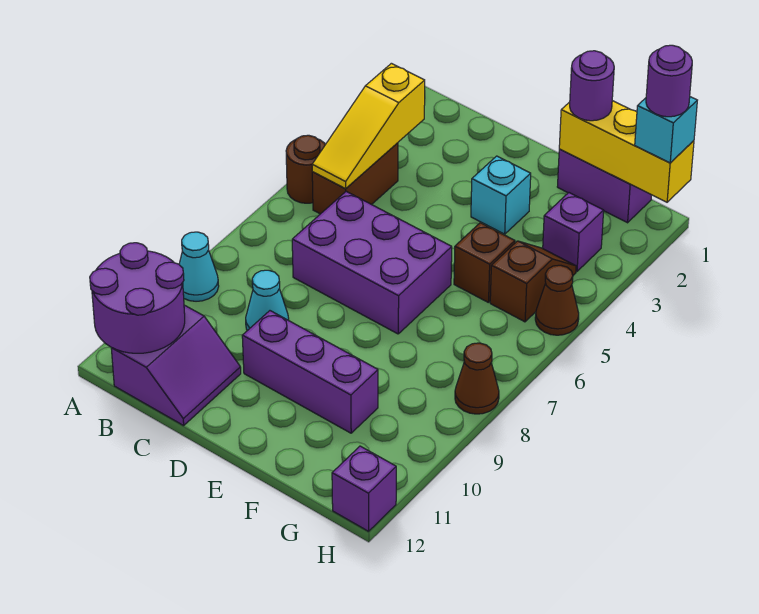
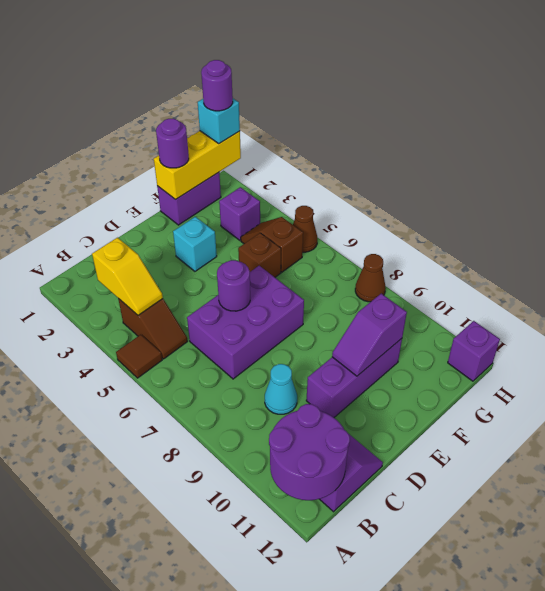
brown 1x1 round brick [286,135,325,203] -> brown 1x1 tile [116,335,162,378]
cyan 1x1 cone [179,232,219,301] -> none
yellow 1x3 slope [312,63,425,189] -> yellow 1x2 slope [92,238,163,315]
brown 1x2 brick [312,143,398,214] -> brown 1x2 slope [118,299,188,359]
none -> purple 1x1 round brick [217,260,250,311]
none -> purple 1x2 slope [332,294,407,376]

